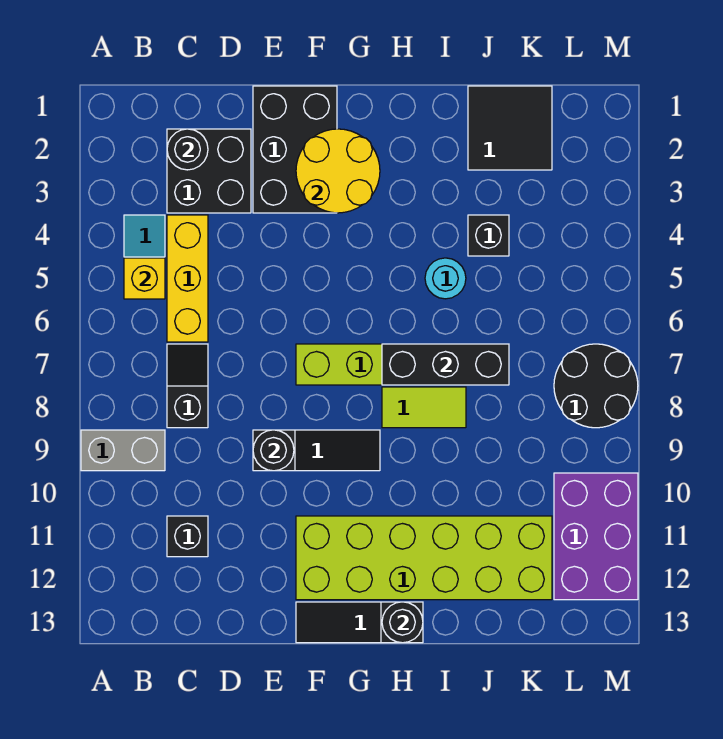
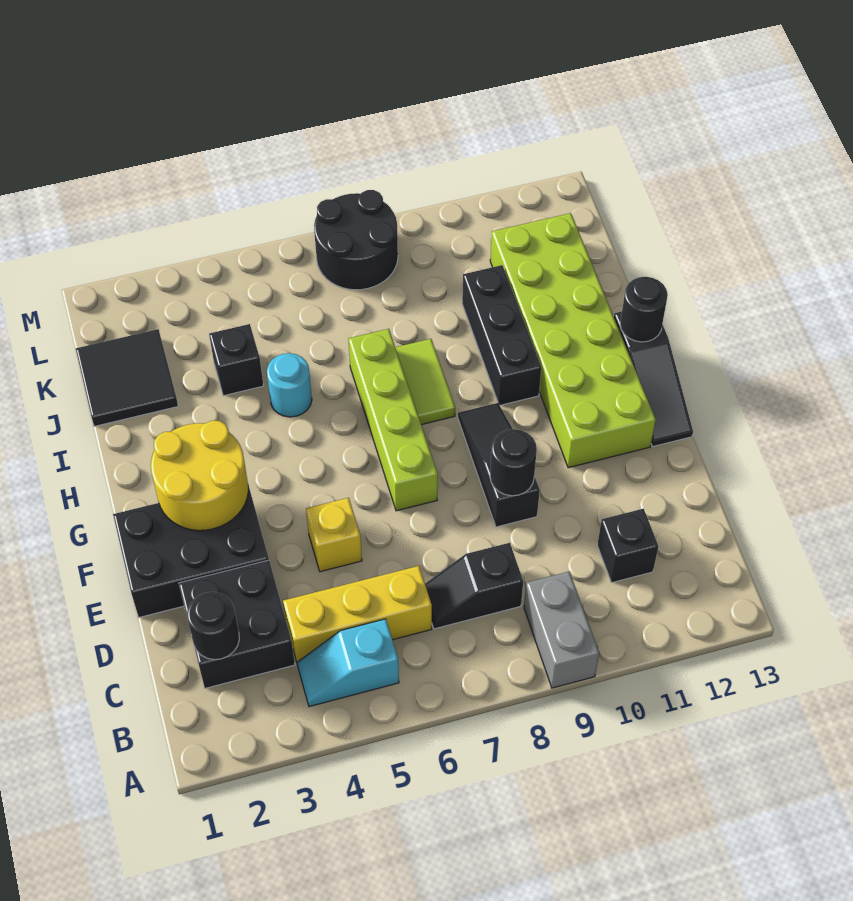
yellow 1x1 brick [124,258,165,299] -> yellow 1x1 brick moved to [306,498,362,572]
black 1x3 brick [382,344,509,385] -> black 1x3 brick moved to [462,265,541,405]
purple 2x3 brick [554,473,638,600] -> none

